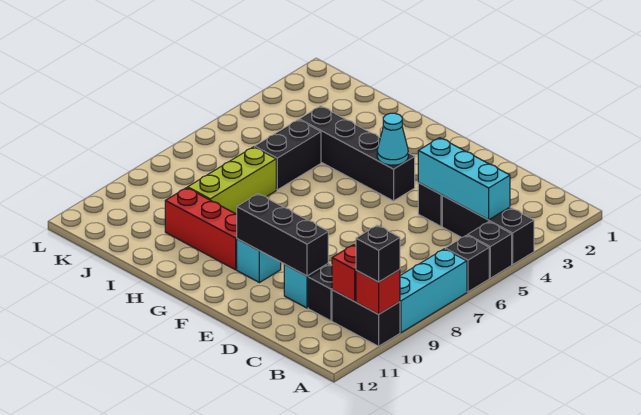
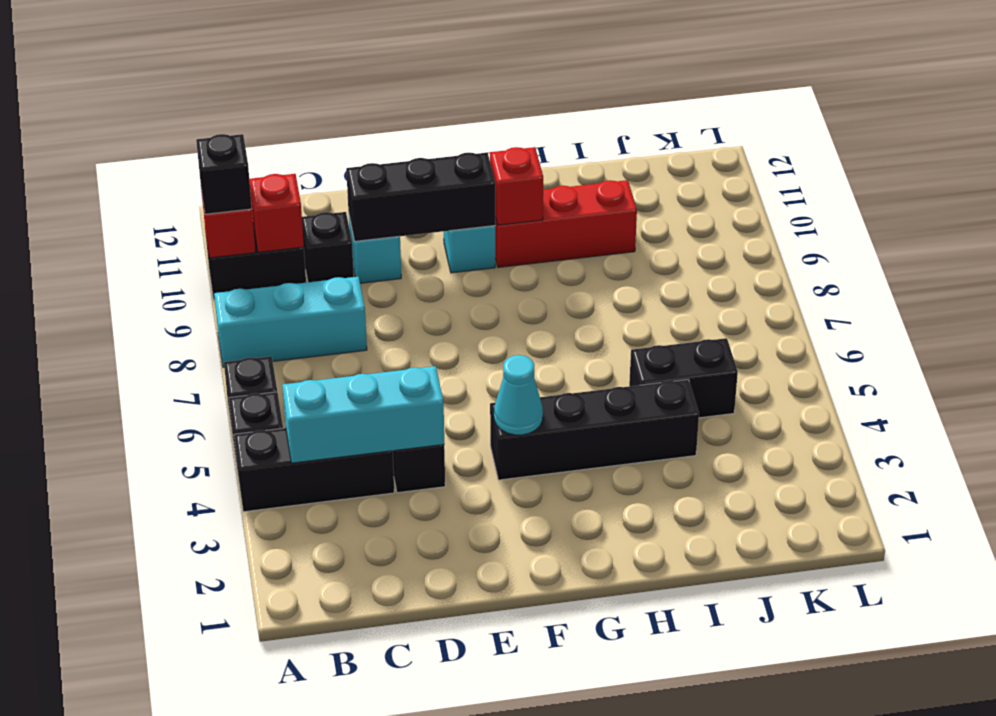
cyan 1x3 brick [400,249,467,333] -> cyan 1x3 brick turned to [214,277,367,367]
none -> red 1x1 brick [490,147,543,225]
black 1x2 brick [255,120,321,190] -> black 1x2 brick turned to [629,338,738,418]
lime 1x3 brick [188,147,276,214] -> none

